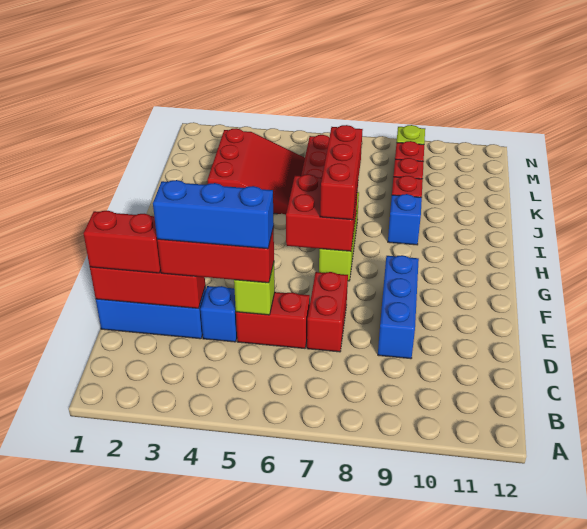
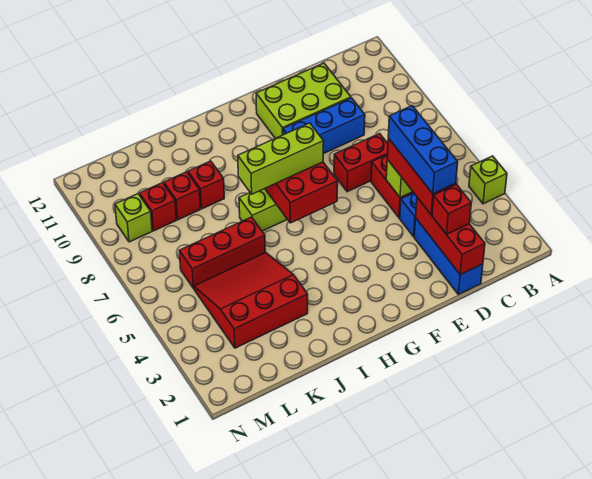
none -> lime 1x1 brick [469,156,507,204]
red 1x2 brick [83,211,161,273] -> red 1x1 brick [432,184,471,234]
none -> lime 2x3 brick [256,63,351,138]
red 1x3 brick [320,125,363,220] -> lime 1x3 brick [238,123,324,194]
blue 1x1 brick [388,194,422,245] -> none

